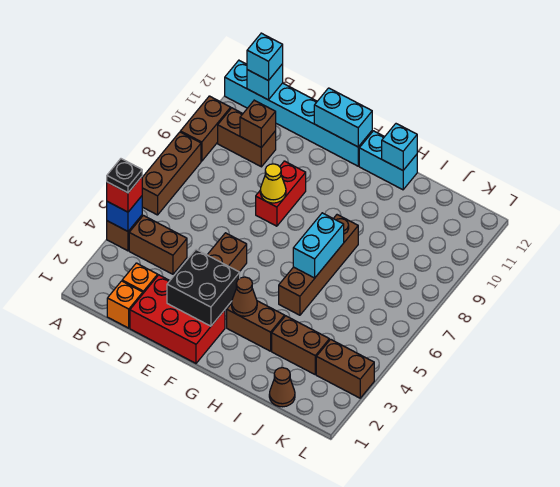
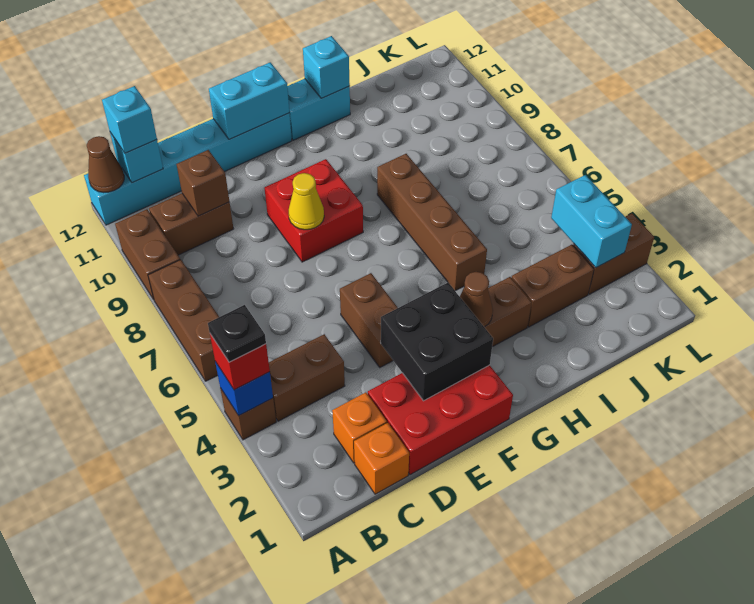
red 1x2 brick [256,161,306,226] -> red 2x2 brick [264,159,363,262]
cyan 1x2 brick [293,213,344,278] -> cyan 1x2 brick moved to [551,175,632,268]
brown 1x1 cone [269,368,295,407] -> brown 1x1 cone moved to [87,136,124,193]

